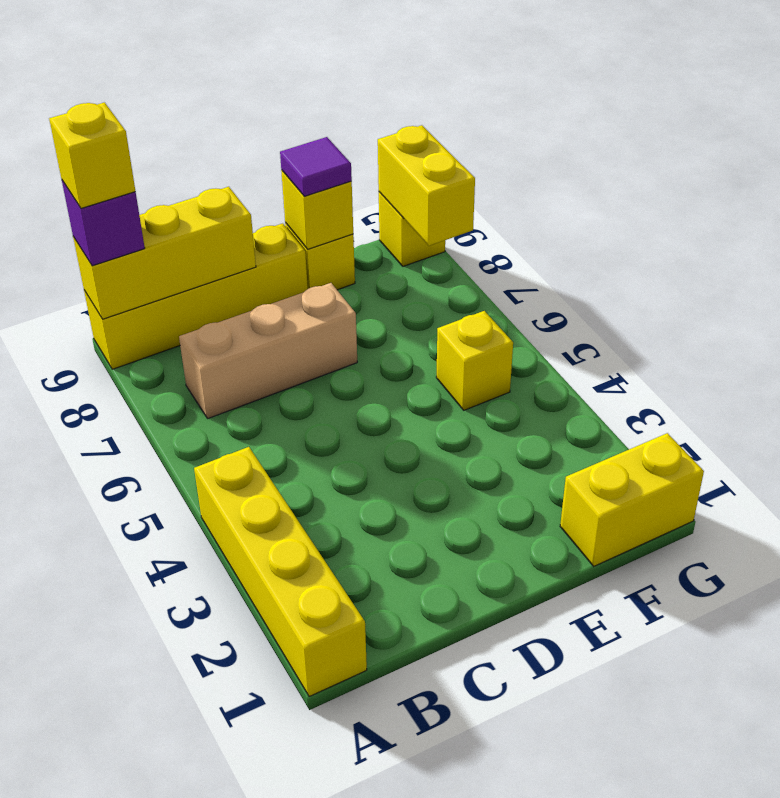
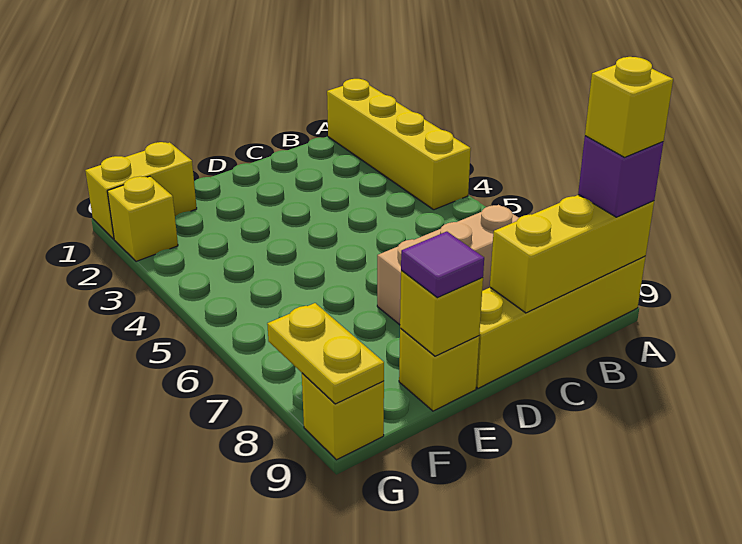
yellow 1x1 brick [436,311,513,410] -> yellow 1x1 brick moved to [107,176,178,261]
yellow 1x2 brick [378,125,475,246] -> yellow 1x2 plate [267,303,384,404]

